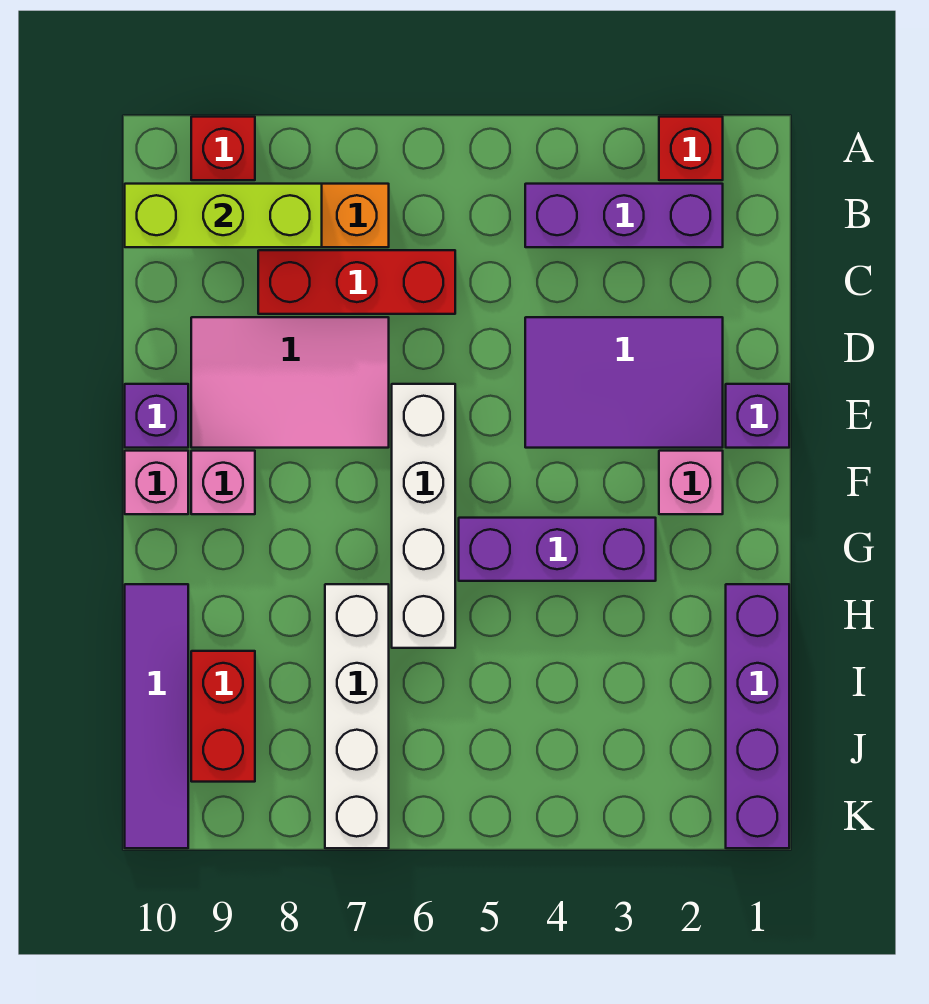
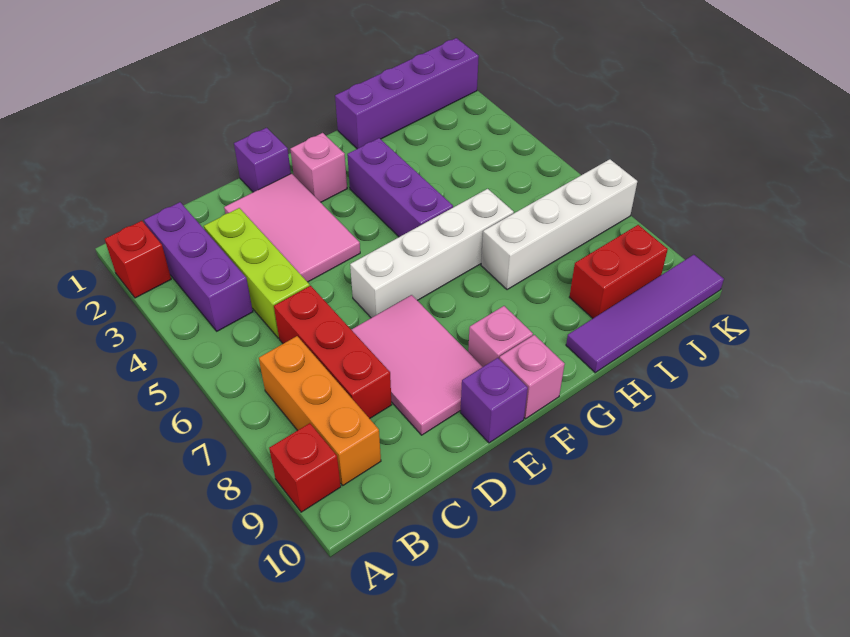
lime 1x3 brick [125,184,322,247] -> lime 1x3 brick moved to [204,208,310,338]
purple 2x3 tile [525,317,723,448] -> pink 2x3 tile [224,173,360,282]

